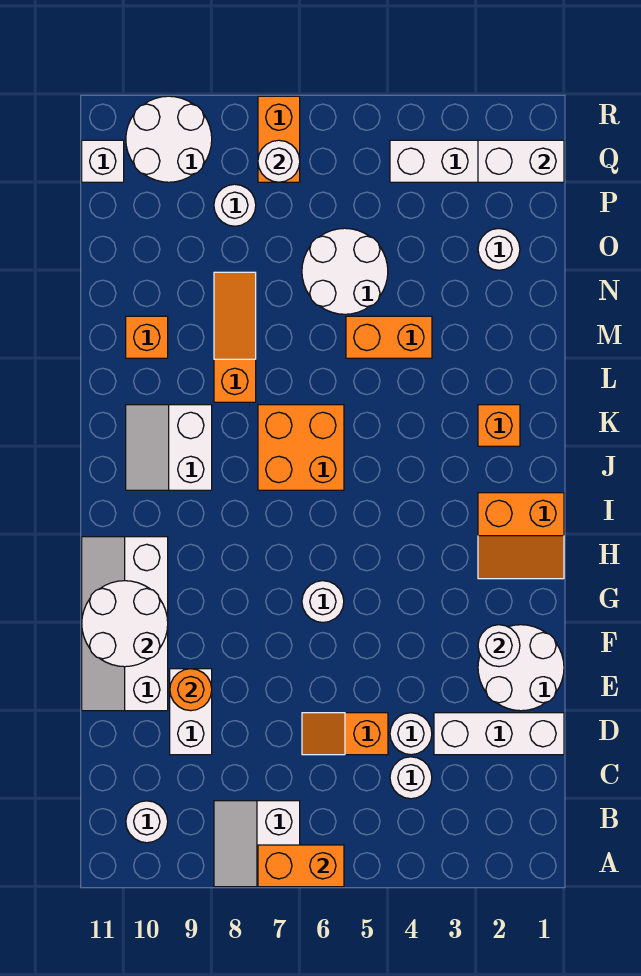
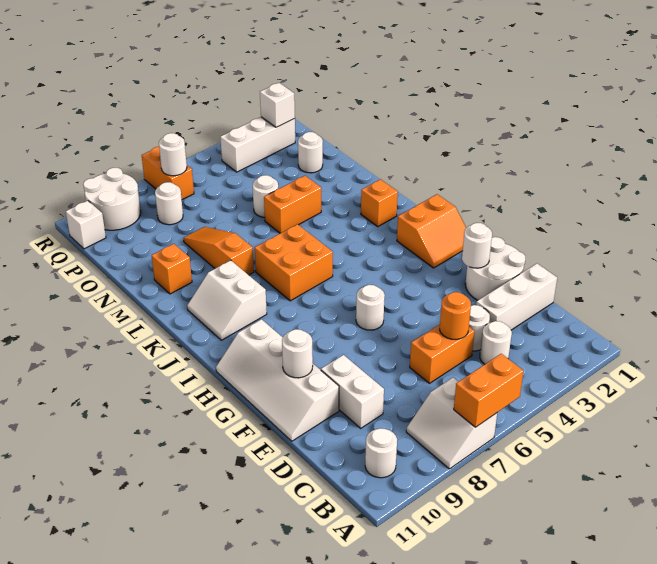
orange 1x2 slope [302,713,388,755] -> orange 1x2 brick [410,325,474,383]
orange 1x1 round brick [170,669,212,711] -> orange 1x1 round brick moved to [440,292,471,339]
white 2x2 round brick [82,581,168,667] -> white 1x1 round brick [282,329,313,378]
white 2x2 round brick [302,228,388,314] -> white 1x1 round brick [253,175,278,217]
white 1x2 brick [478,140,564,182] -> white 1x1 brick [260,83,295,127]

